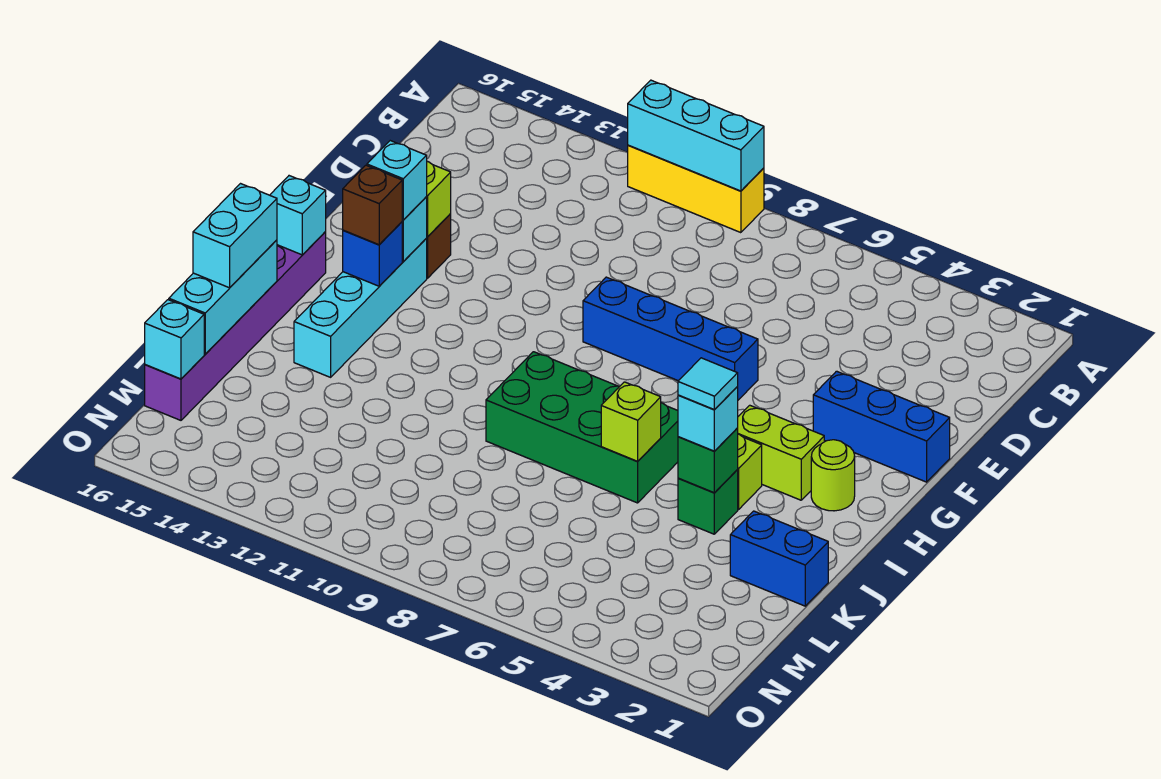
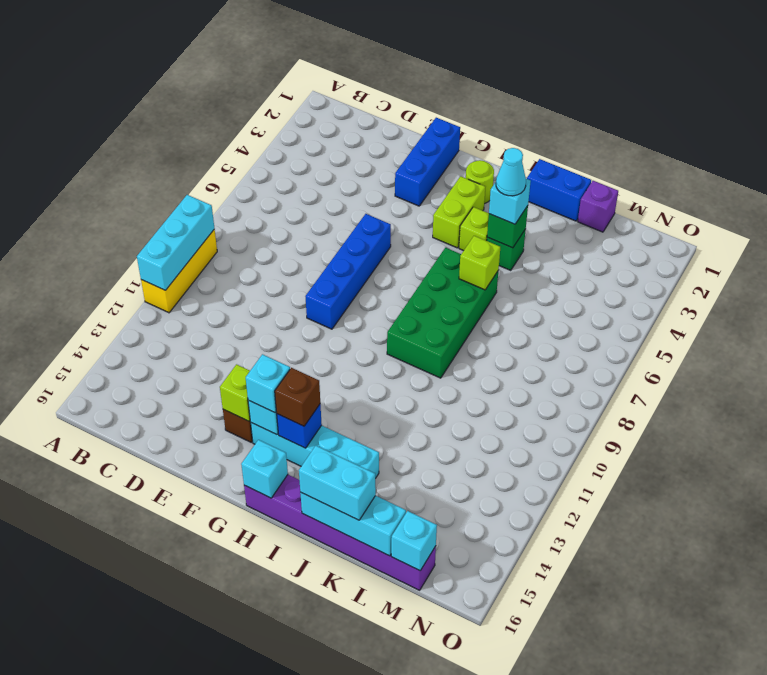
cyan 1x1 tile [678,358,738,410] -> cyan 1x1 cone [496,148,526,196]
blue 1x2 brick [730,511,828,606] -> blue 1x2 brick turned to [527,159,591,221]
none -> purple 1x1 brick [578,181,618,232]

